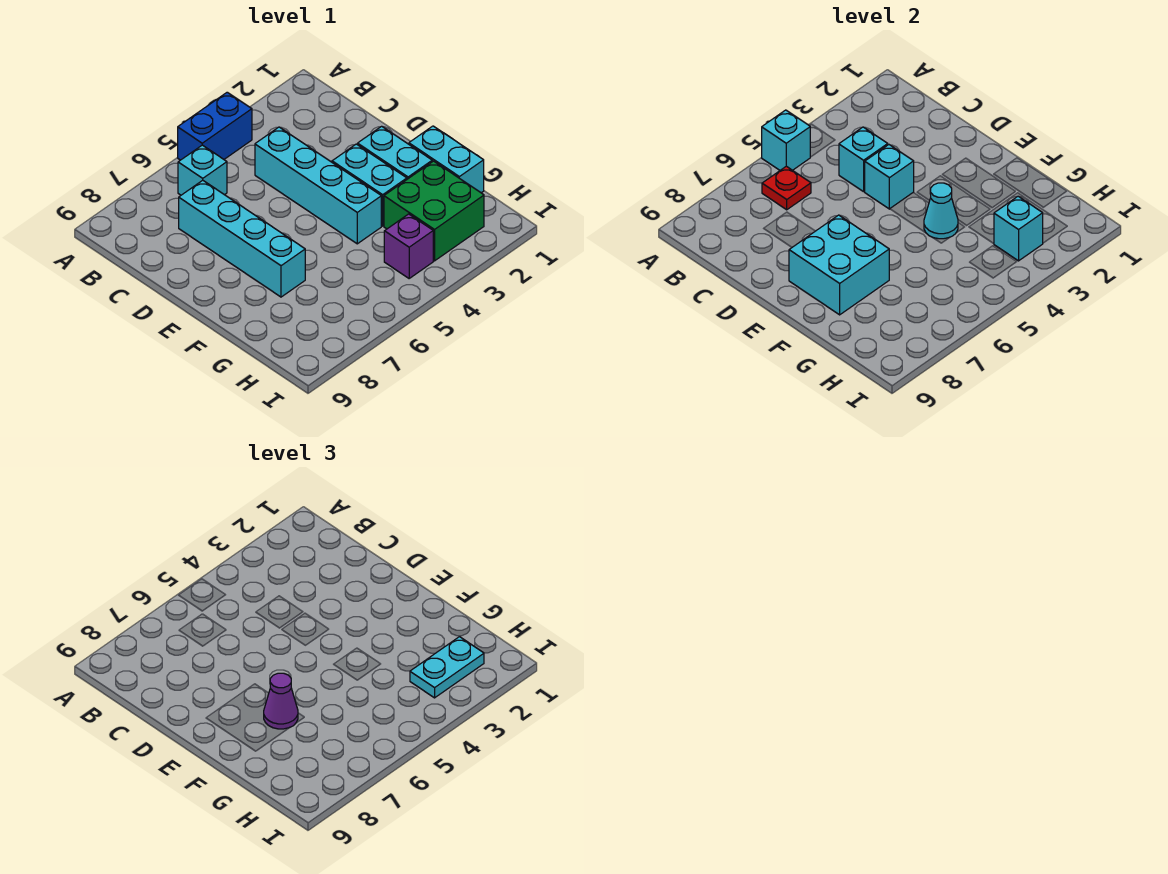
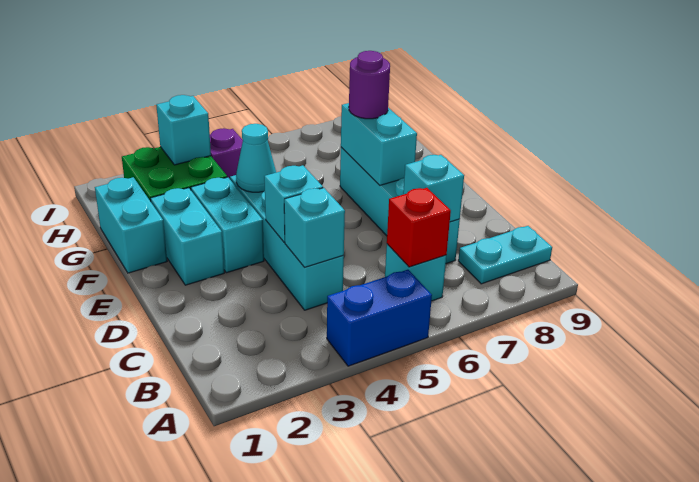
cyan 1x1 brick [762,110,810,170] -> cyan 1x1 brick moved to [403,155,464,222]
red 1x1 plate [762,166,811,210] -> red 1x1 brick [387,188,451,267]
cyan 2x2 brick [789,215,889,315] -> cyan 1x2 brick [341,103,417,185]
purple 1x1 cone [264,673,298,729] -> purple 1x1 round brick [349,51,390,119]
cyan 1x2 plate [410,637,484,698] -> cyan 1x2 plate moved to [458,226,552,284]

